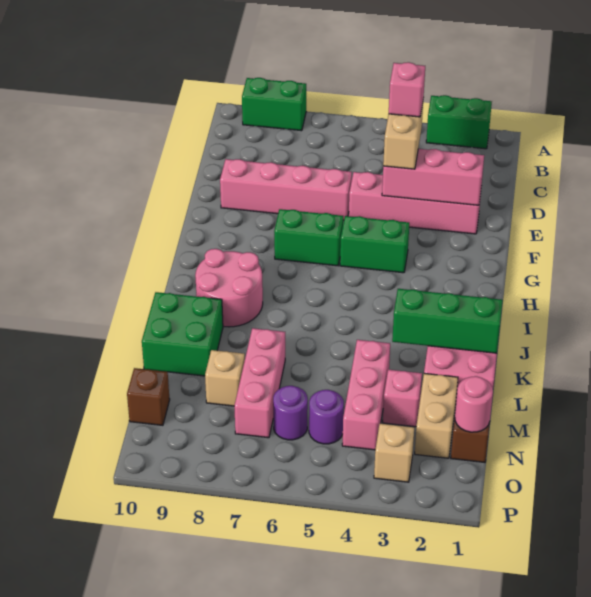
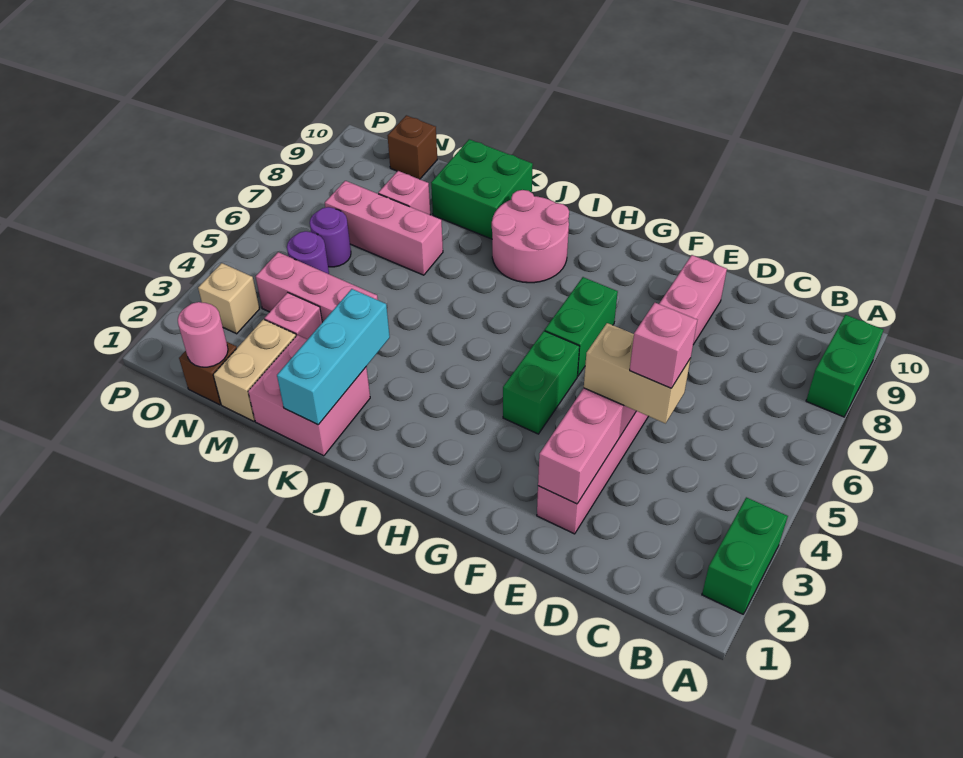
green 1x3 brick [392,289,503,353] -> cyan 1x3 brick [277,289,390,425]
tan 1x2 brick [415,373,458,458] -> tan 1x2 brick turned to [213,319,296,421]
tan 1x1 brick [205,350,245,406] -> pink 1x1 brick [378,171,430,215]

